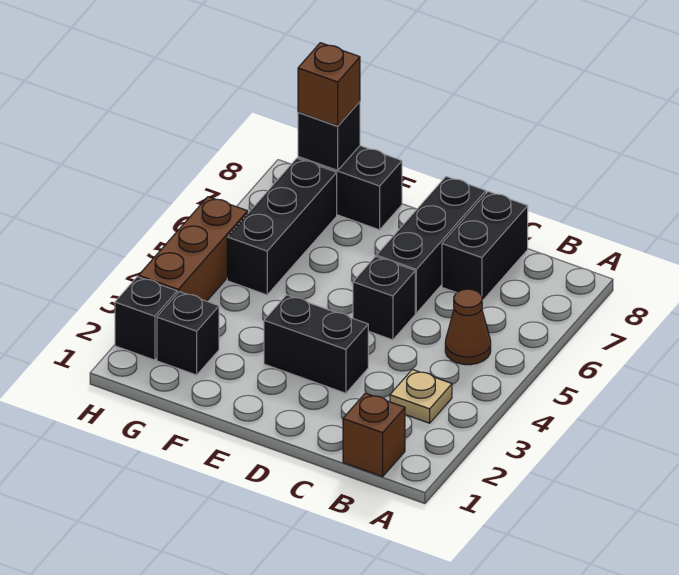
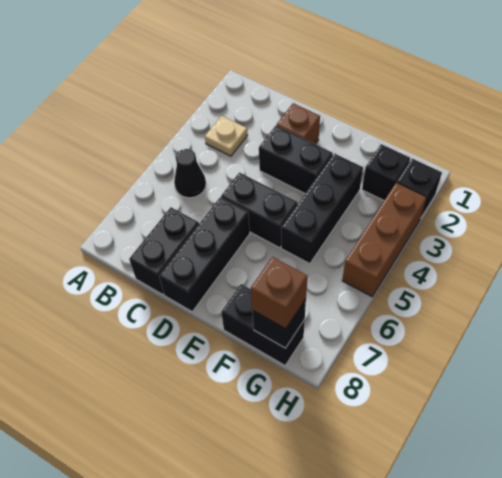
brown 1x1 brick [343,393,405,477] -> brown 1x1 brick moved to [277,103,320,144]
brown 1x1 cone [445,289,491,365] -> black 1x1 cone [174,149,206,198]
black 1x1 brick [353,257,415,340] -> black 1x2 brick [221,172,298,248]
black 1x3 brick [227,158,337,295] -> black 1x3 brick moved to [281,154,363,264]

